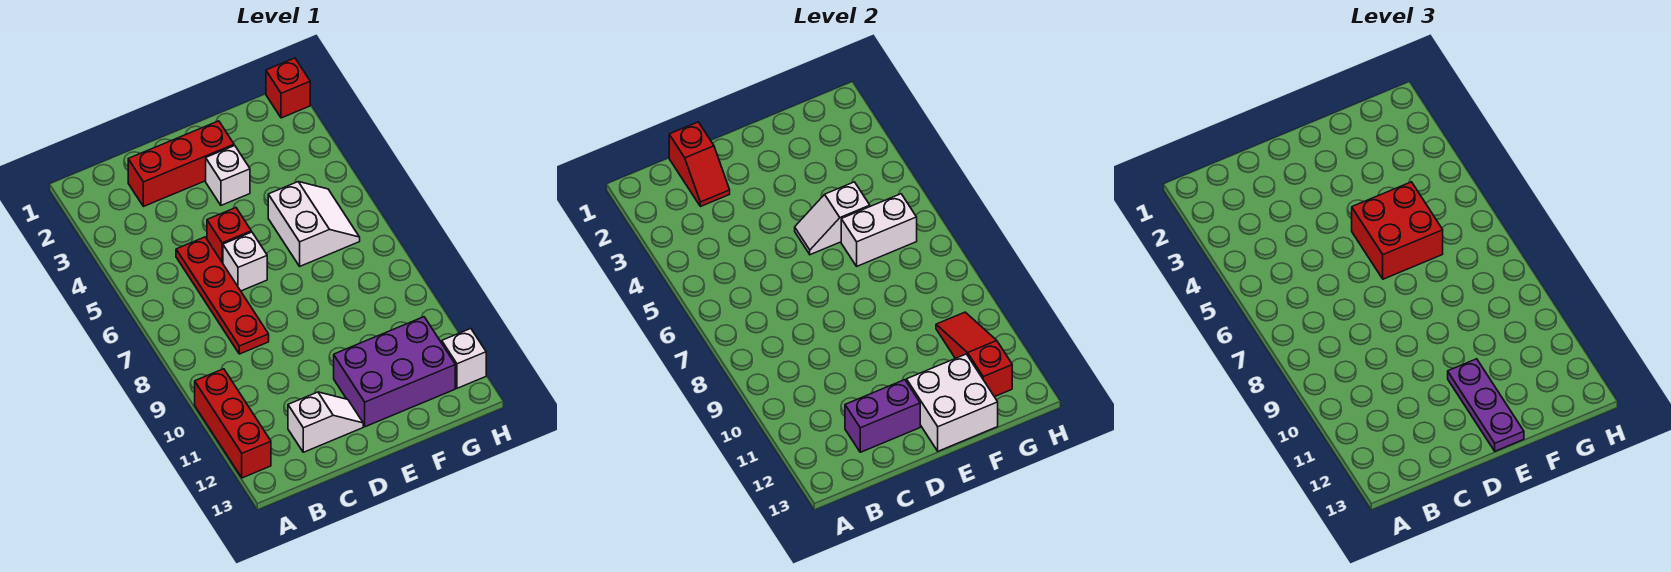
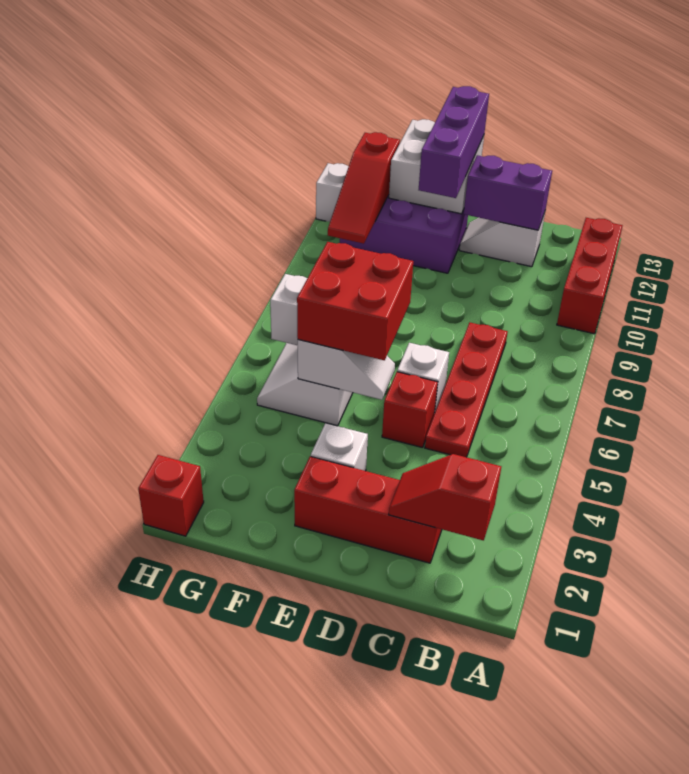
red 1x2 slope [669,122,730,207] -> red 1x2 slope turned to [389,454,501,540]
purple 1x3 plate [1448,359,1524,451] -> purple 1x3 brick [419,86,489,198]

